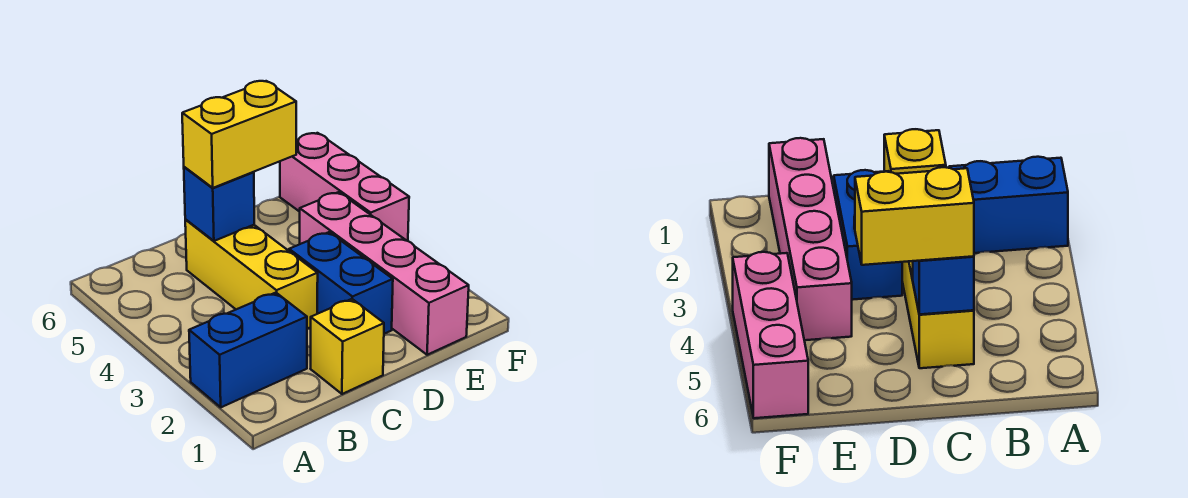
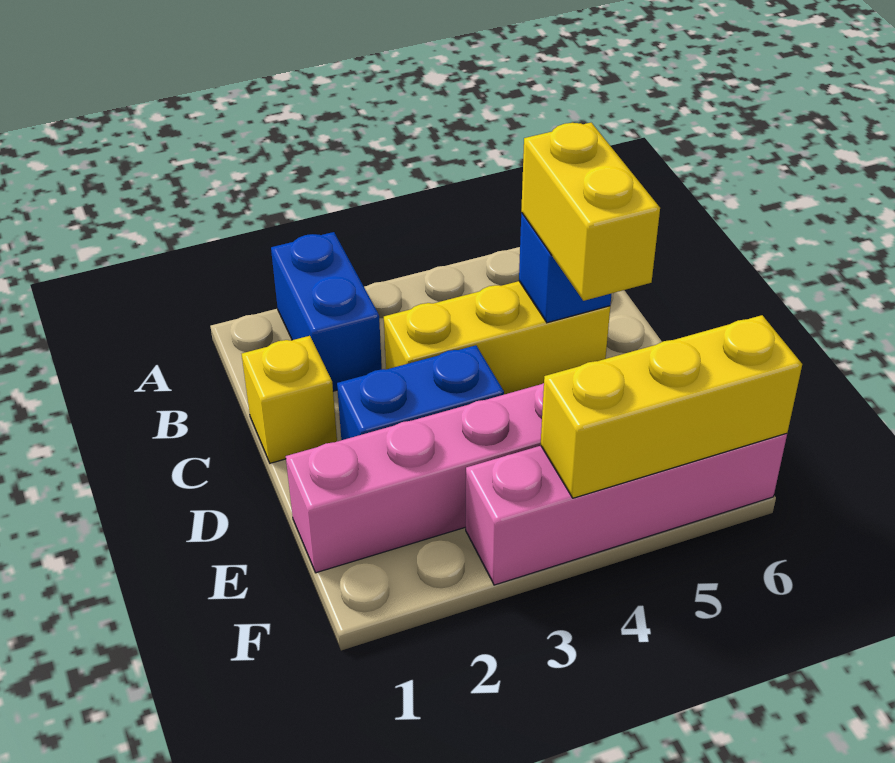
pink 1x3 brick [280,133,409,241] -> pink 1x4 brick [466,433,787,585]
none -> yellow 1x3 brick [541,315,802,498]

